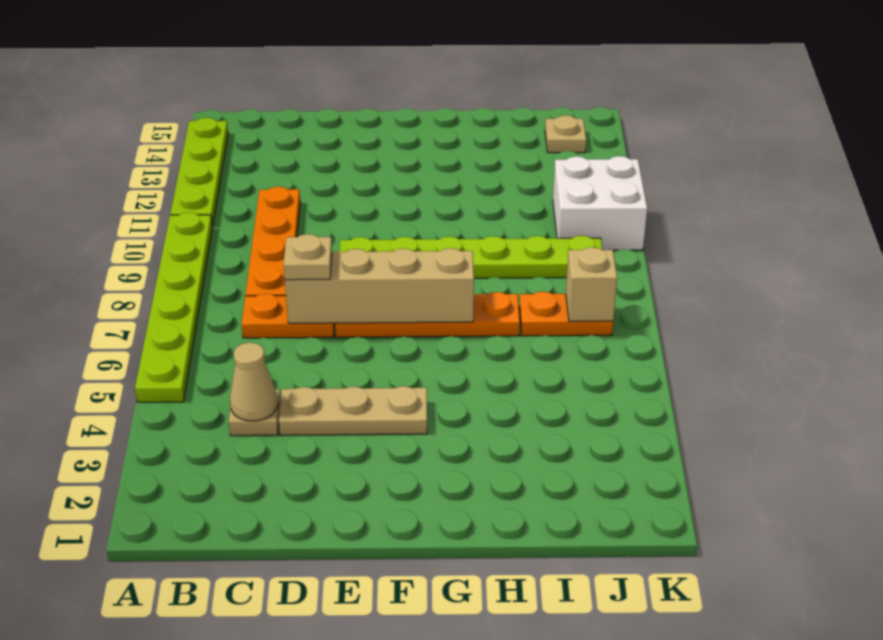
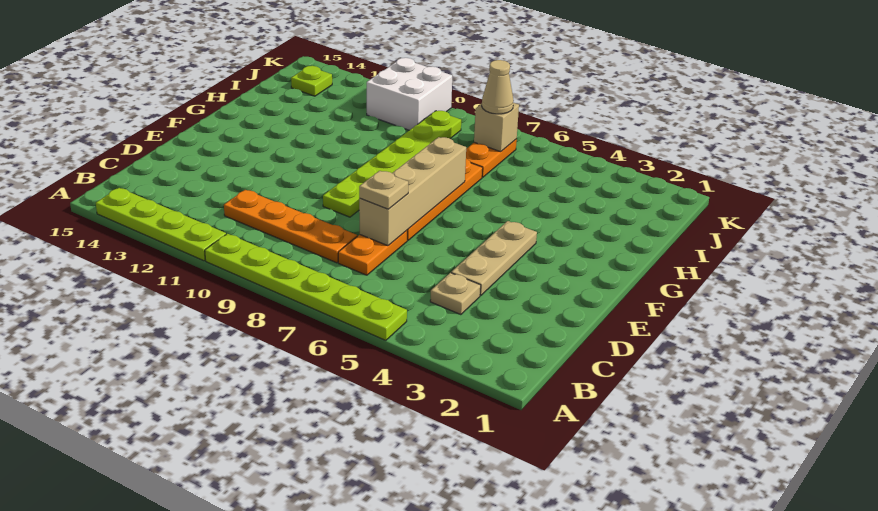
tan 1x1 cone [230,342,278,421] -> tan 1x1 cone moved to [482,60,514,114]
tan 1x1 plate [545,115,586,153] -> lime 1x1 plate [291,66,332,96]

